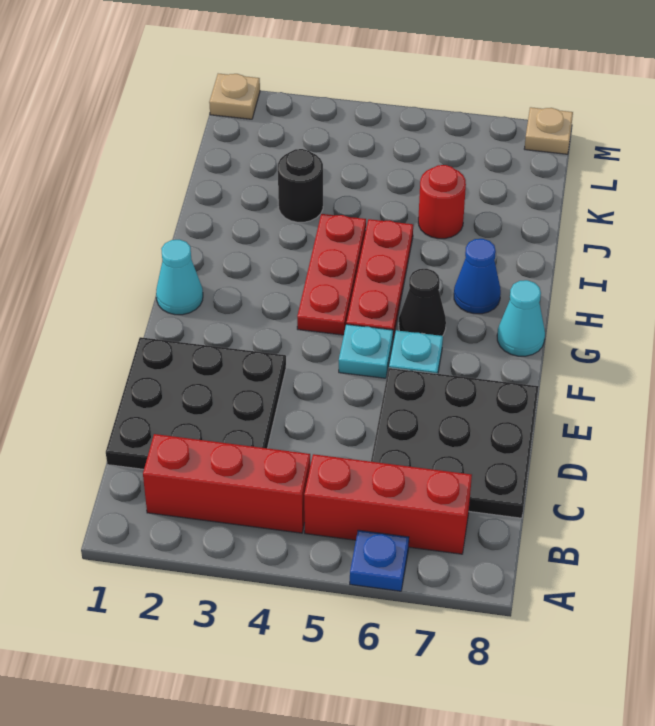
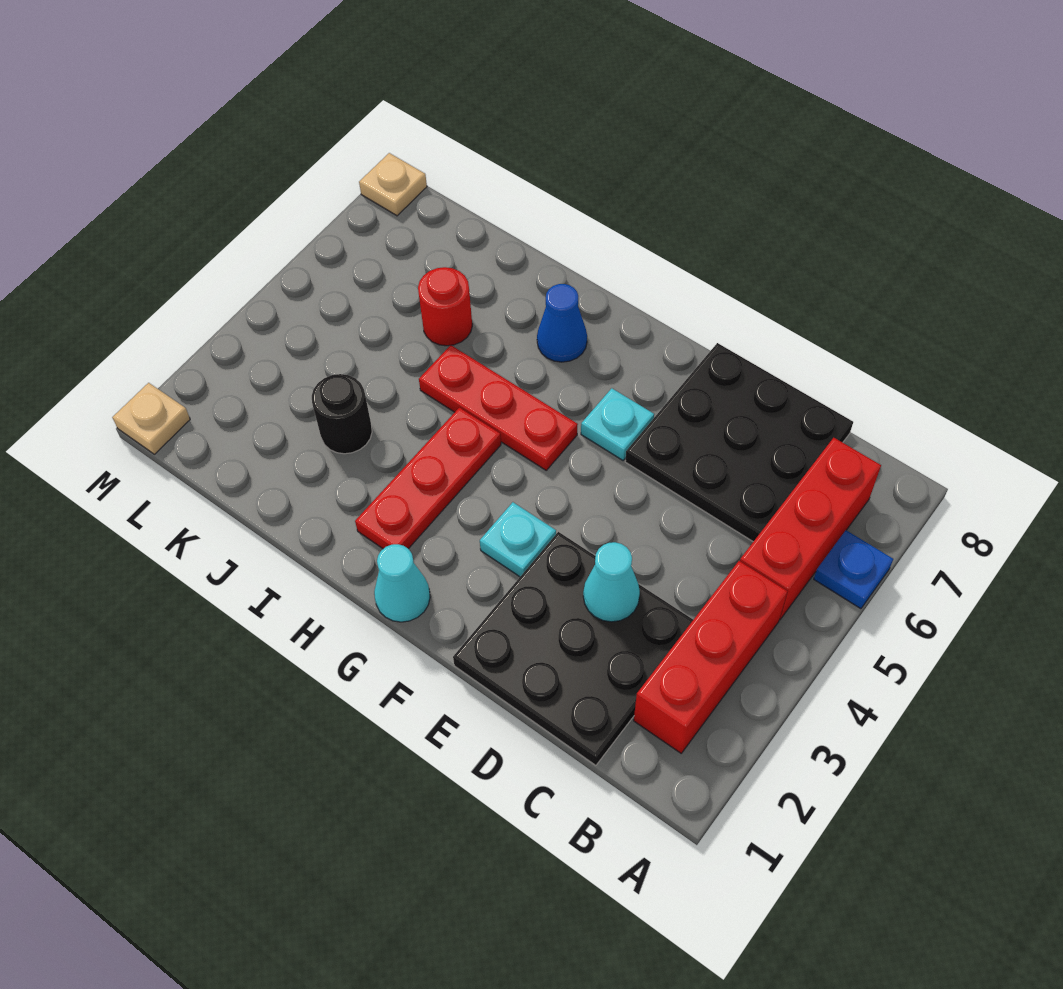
cyan 1x1 plate [339,324,393,378] -> cyan 1x1 plate moved to [480,502,556,577]
red 1x3 plate [297,214,366,335] -> red 1x3 plate turned to [355,408,501,549]
black 1x1 cone [399,269,446,336] -> none
cyan 1x1 cone [497,280,545,356] -> cyan 1x1 cone moved to [583,542,640,622]

